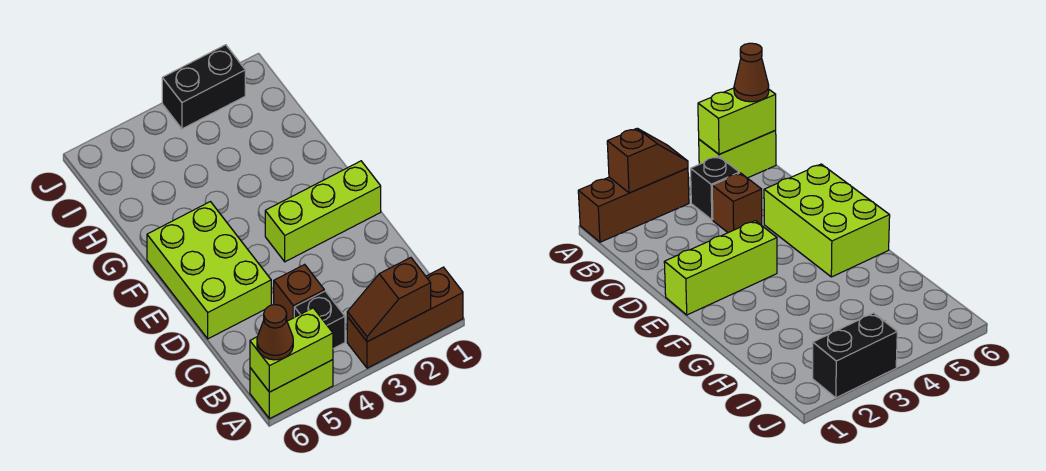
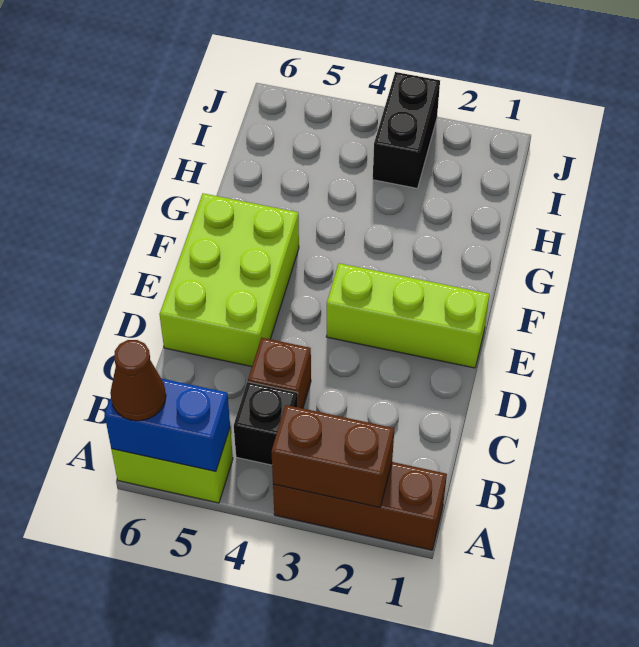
brown 1x2 slope [347,258,431,342] -> brown 1x2 brick [271,405,394,508]
lime 1x2 brick [250,308,333,392] -> blue 1x2 brick [105,378,230,472]
black 1x2 brick [162,45,245,129] -> black 1x2 brick turned to [373,72,440,188]

